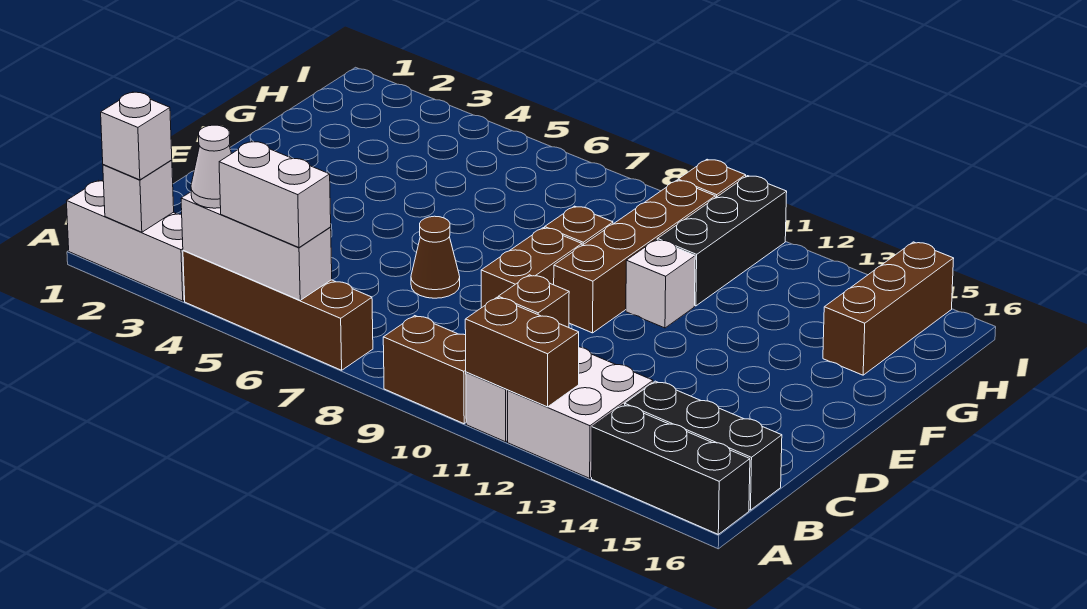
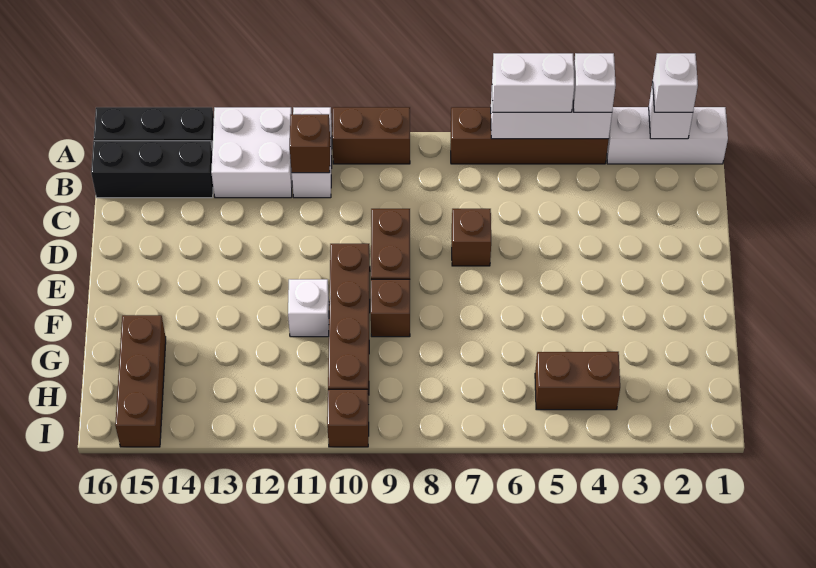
white 1x1 cone [191,125,231,208] -> white 1x1 brick [573,53,616,112]
brown 1x2 brick [465,298,579,407] -> brown 1x2 brick moved to [535,352,620,410]
brown 1x1 cone [411,216,460,298] -> brown 1x1 brick [452,209,491,266]
black 1x3 brick [657,176,787,306] -> none

